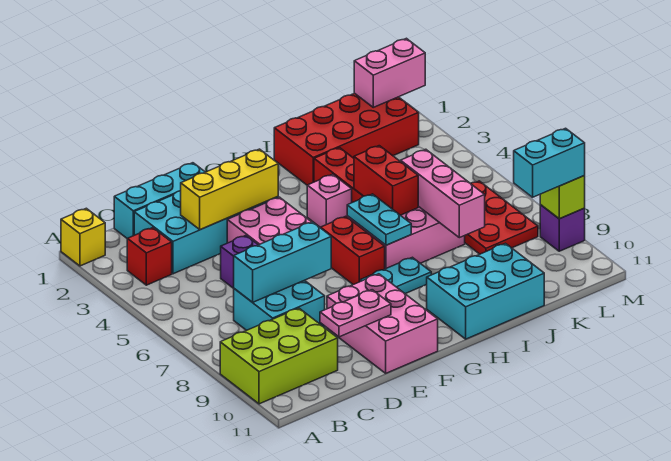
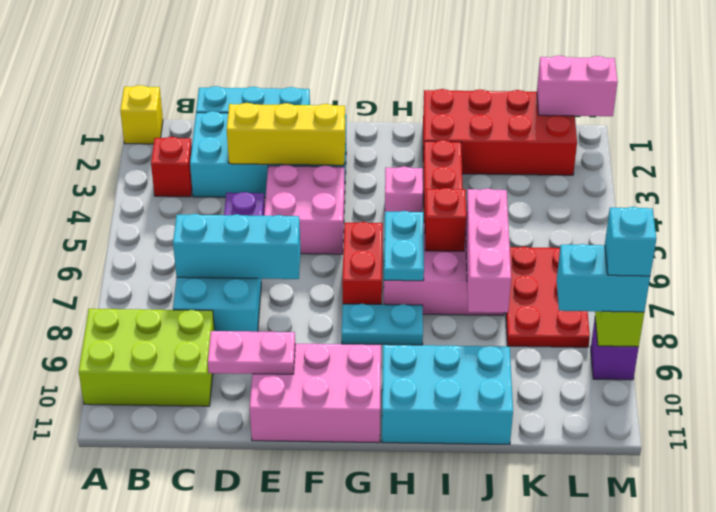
pink 2x3 brick [327,274,438,373] -> pink 2x3 brick turned to [250,344,381,443]
red 1x2 brick [354,146,418,215] -> red 1x1 brick [425,188,466,251]
none -> cyan 1x1 brick [605,207,656,276]

